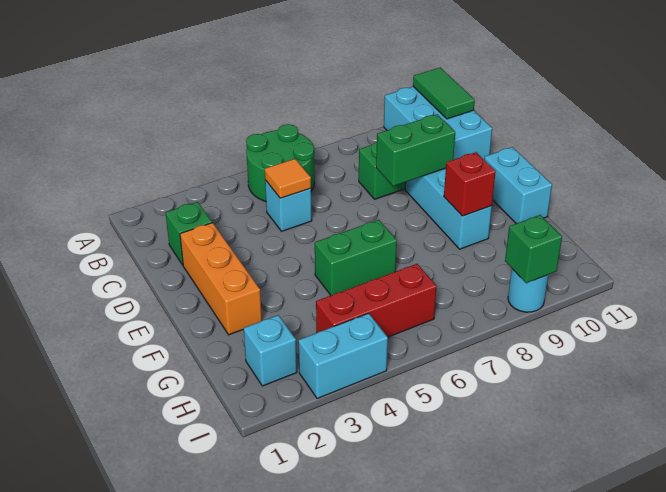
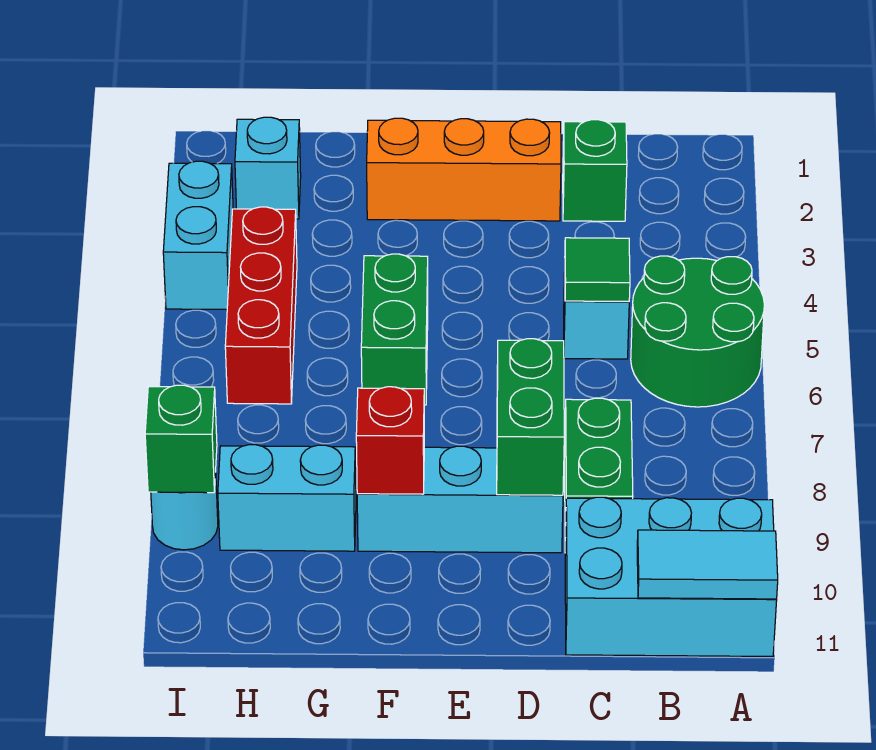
green 1x2 tile [413,68,475,119] -> cyan 1x2 tile [637,530,778,599]
orange 1x1 tile [265,159,311,198] -> green 1x1 tile [565,238,630,301]
cyan 1x2 brick [484,147,552,224] -> cyan 1x2 brick moved to [218,445,356,551]

